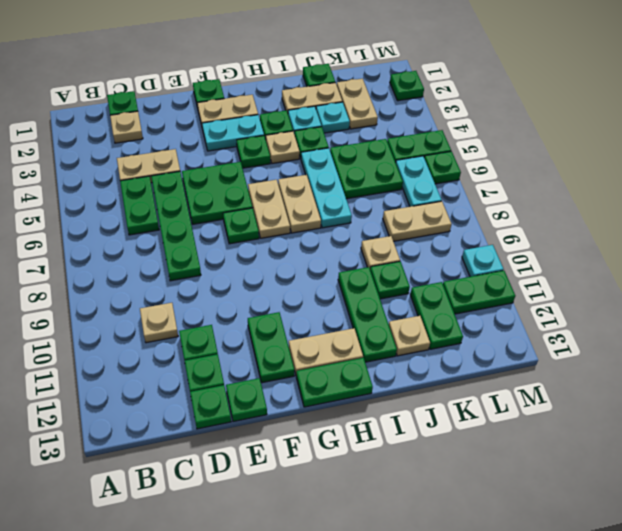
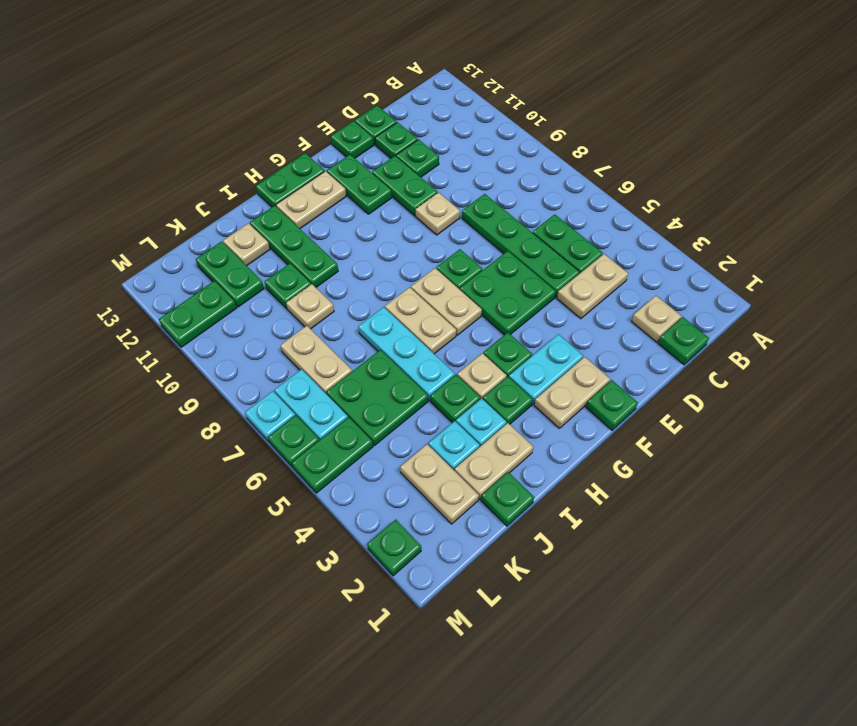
tan 1x1 plate [140,303,178,343] -> tan 1x1 plate moved to [416,193,460,235]
none -> green 1x2 plate [372,156,437,216]
tan 1x2 plate [383,201,452,241] -> tan 1x2 plate turned to [281,326,352,394]
cyan 1x1 plate [462,245,504,277] -> cyan 1x1 plate moved to [245,391,295,442]

